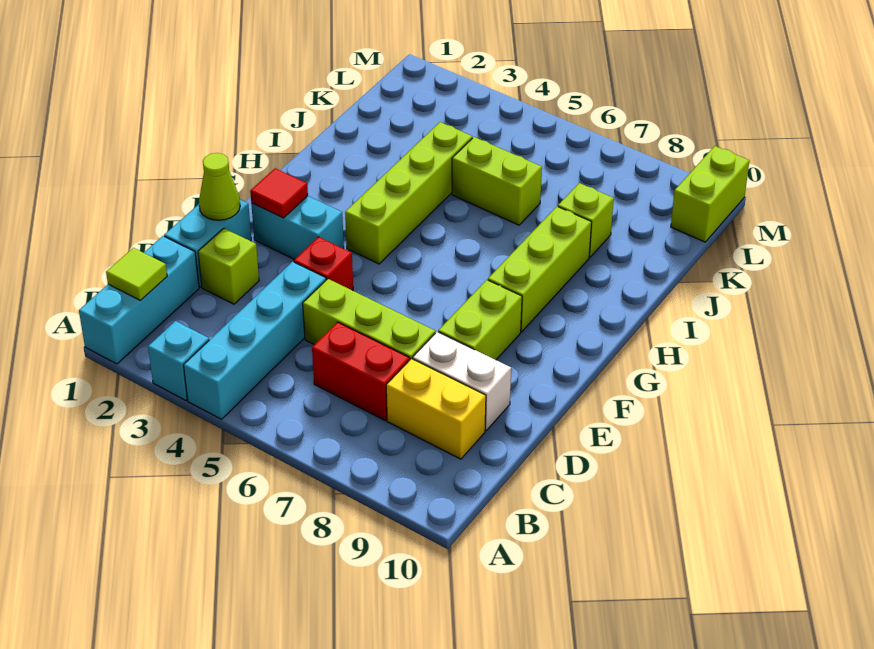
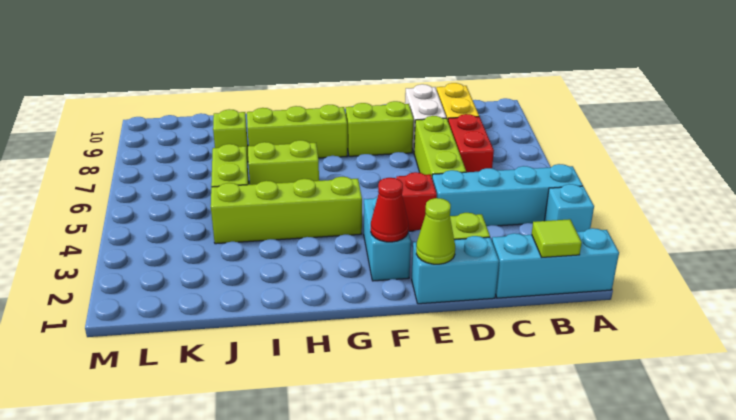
red 1x1 tile [250,168,308,218] -> red 1x1 cone [371,178,408,242]
lime 1x2 brick [671,146,749,242] -> lime 1x2 brick moved to [248,140,319,185]

